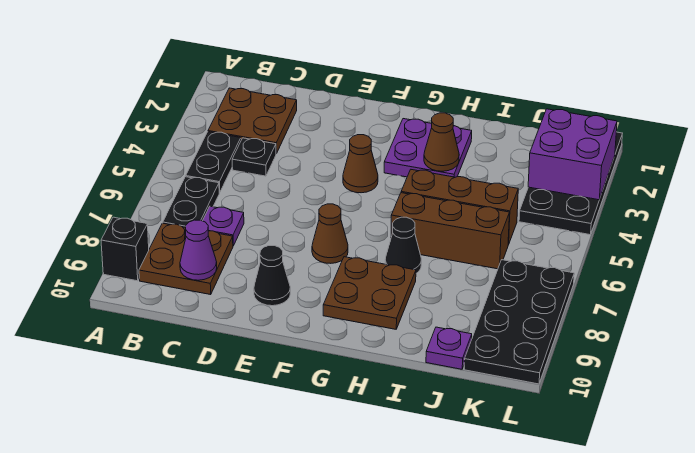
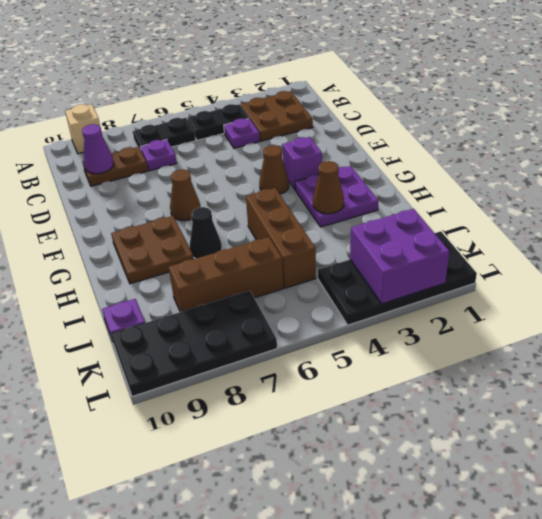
black 1x1 brick [101,217,149,281] -> tan 1x1 brick [65,104,100,154]
brown 2x2 plate [139,223,233,295] -> brown 1x2 plate [82,147,148,186]
black 1x1 plate [232,138,276,176] -> purple 1x1 plate [224,118,260,148]
black 1x1 cone [254,246,290,306] -> none
none -> purple 1x1 brick [282,137,322,190]
brown 1x3 brick [391,193,510,269] -> brown 1x3 brick turned to [169,237,283,312]

